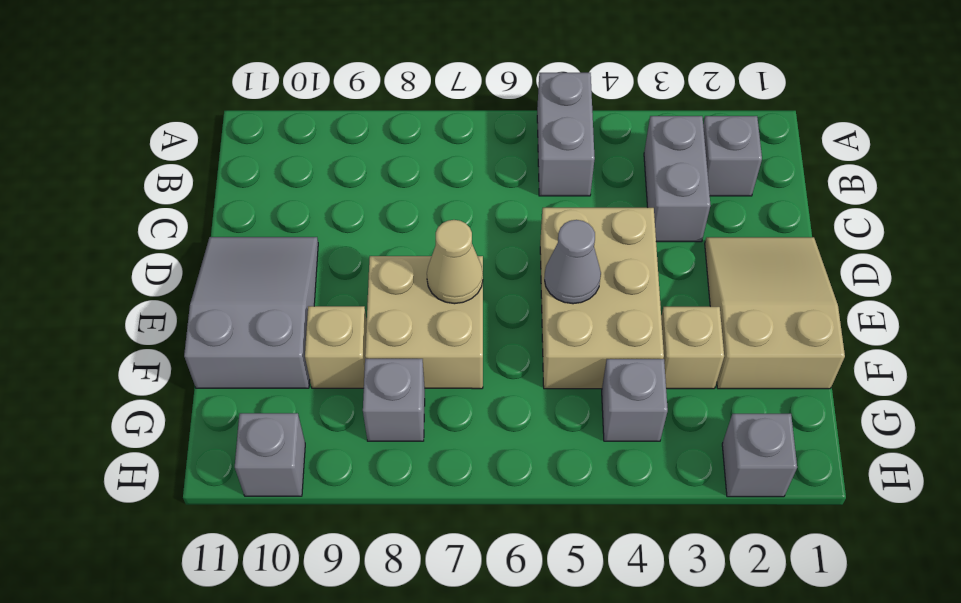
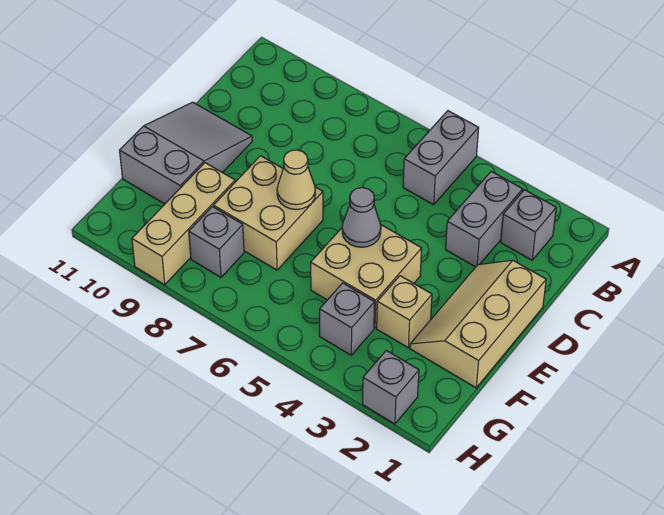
tan 2x3 slope [705,237,845,389] -> tan 2x3 slope turned to [410,260,546,388]
tan 2x3 brick [540,208,664,389] -> tan 2x2 brick [311,224,422,328]
tan 1x1 brick [305,306,367,388] -> tan 1x3 brick [132,163,235,285]
grey 1x1 brick [235,413,305,496] -> none

